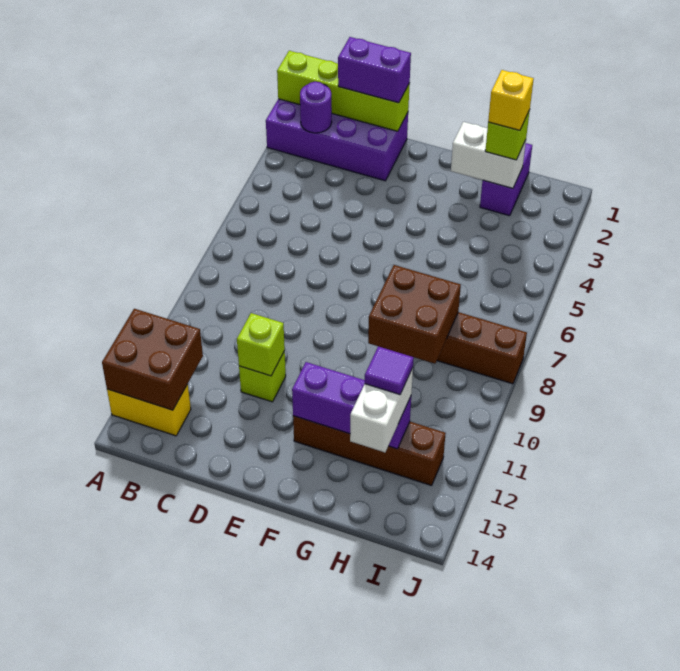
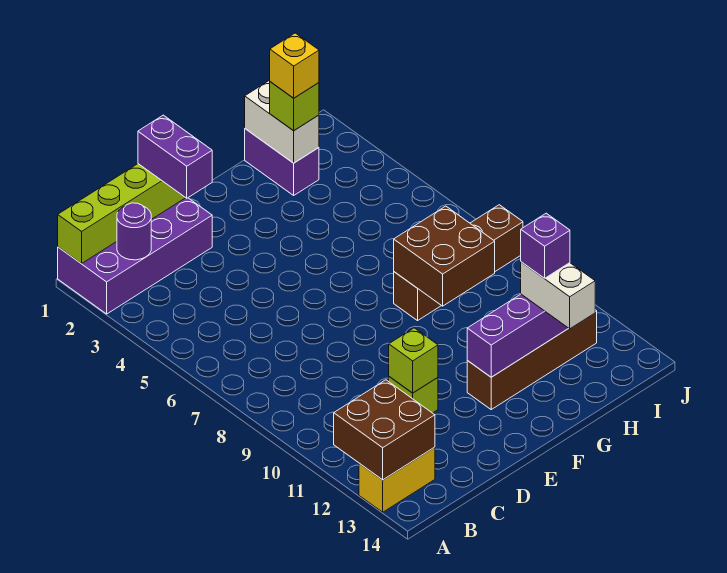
purple 1x2 brick [338,37,411,103] -> purple 1x2 brick turned to [138,115,212,198]
white 1x2 brick [451,122,526,188] -> white 1x2 brick turned to [245,80,319,163]
purple 1x1 tile [365,346,414,395] -> purple 1x1 brick [521,213,570,278]

